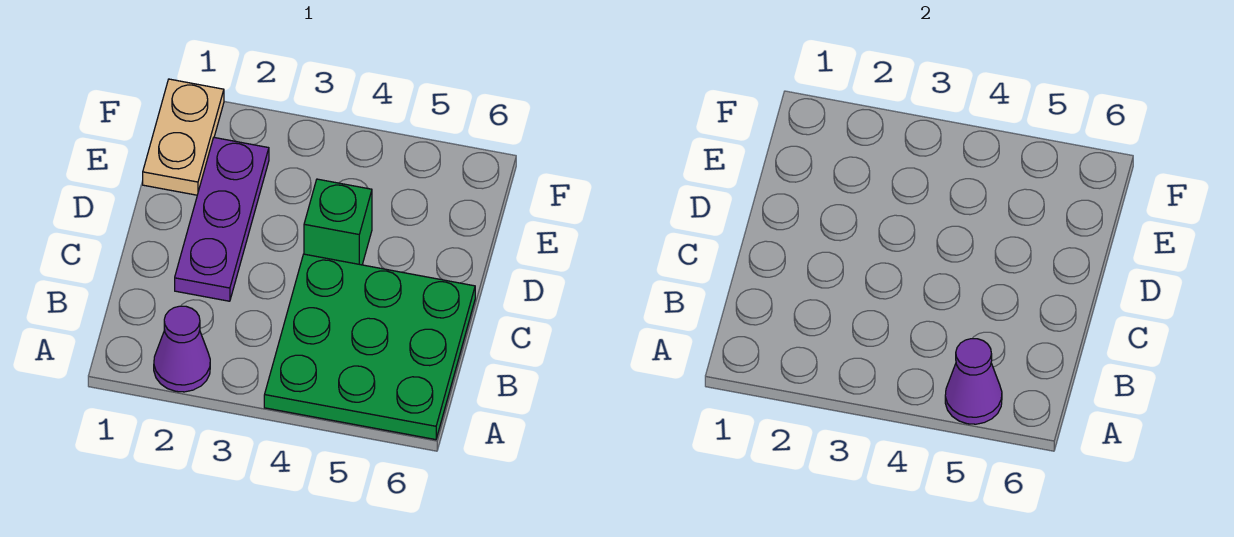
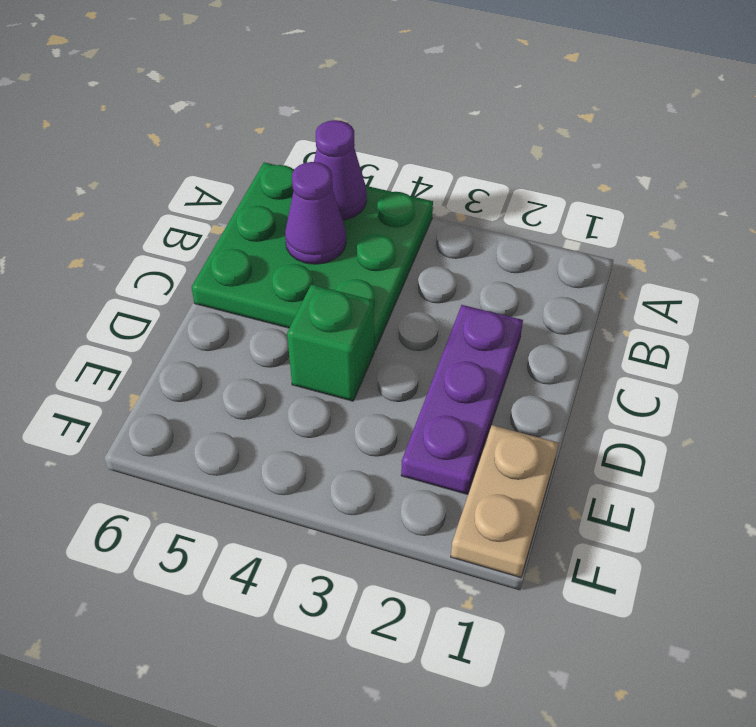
purple 1x1 cone [154,306,210,392] -> purple 1x1 cone moved to [285,162,346,264]

